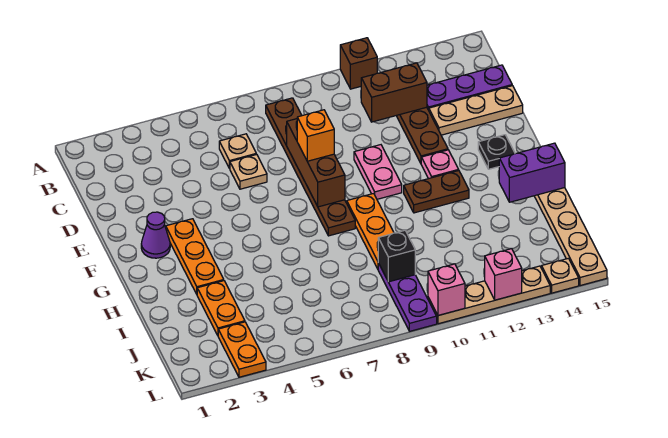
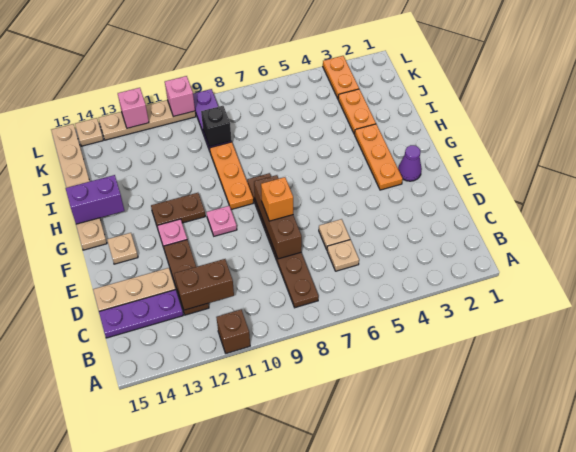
pink 1x2 plate [354,145,402,199] -> pink 1x1 plate [206,206,237,236]
black 1x1 plate [478,135,515,169] -> tan 1x1 plate [107,233,138,264]

